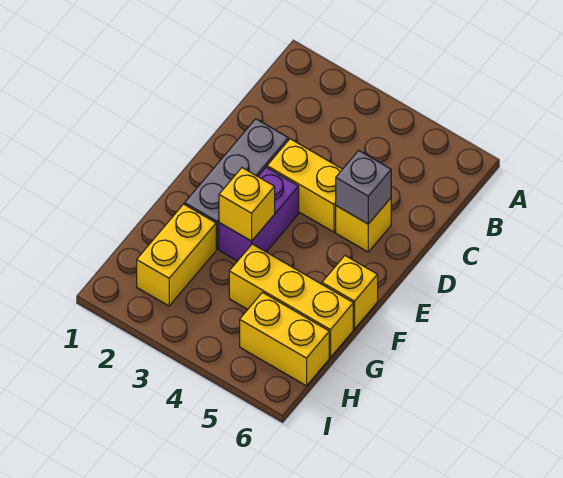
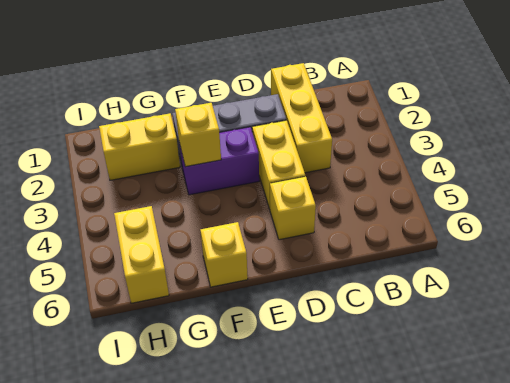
grey 1x1 brick [336,151,391,224] -> none
yellow 1x3 brick [229,244,353,357] -> yellow 1x3 brick moved to [271,63,332,173]

